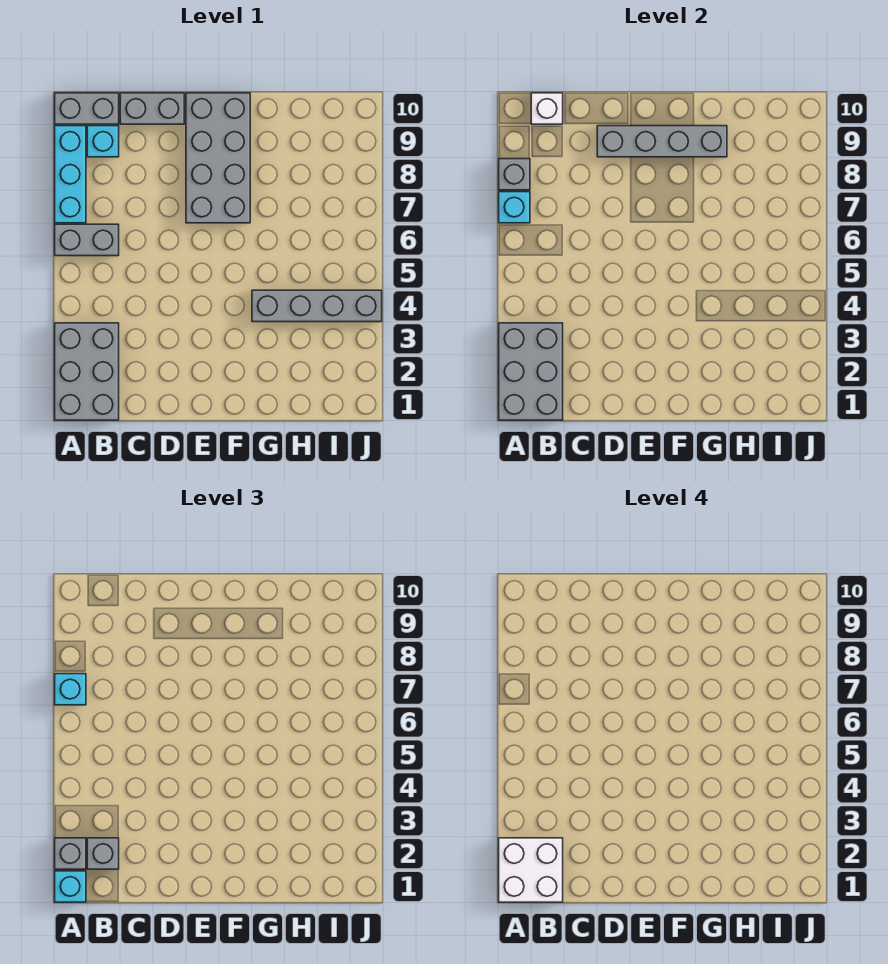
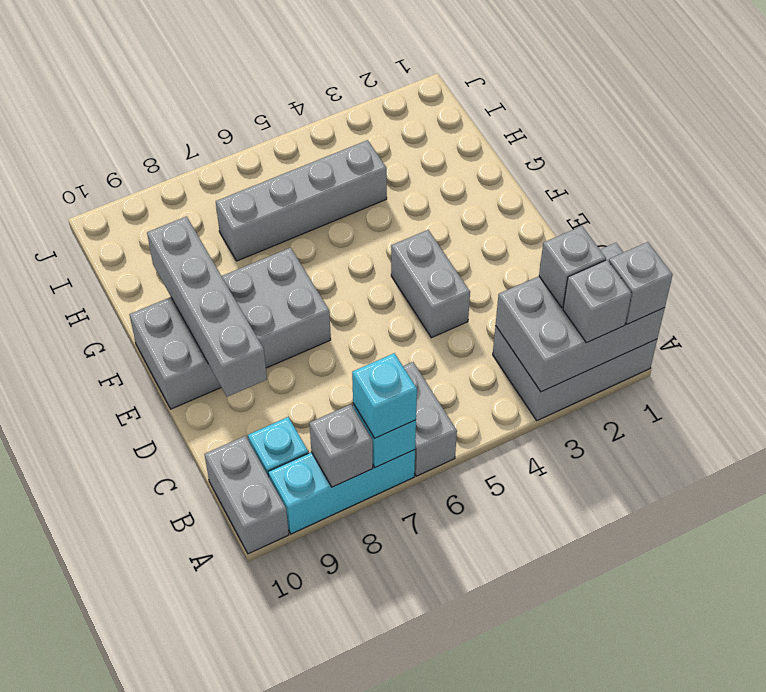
cyan 1x1 brick [55,871,86,902] -> grey 1x1 brick [609,242,673,324]
white 2x2 brick [499,838,563,902] -> none
white 1x1 brick [531,93,563,124] -> none
grey 1x2 brick [120,93,184,124] -> grey 1x2 brick moved to [391,230,470,338]
grey 1x4 brick [252,290,382,322] -> grey 1x4 brick turned to [216,140,387,261]

